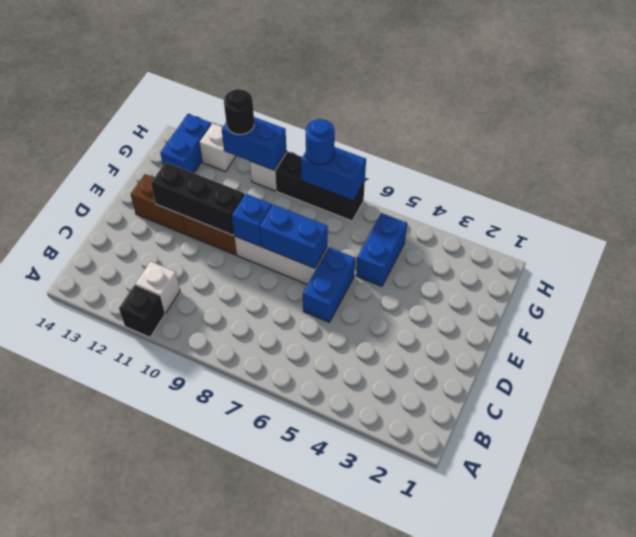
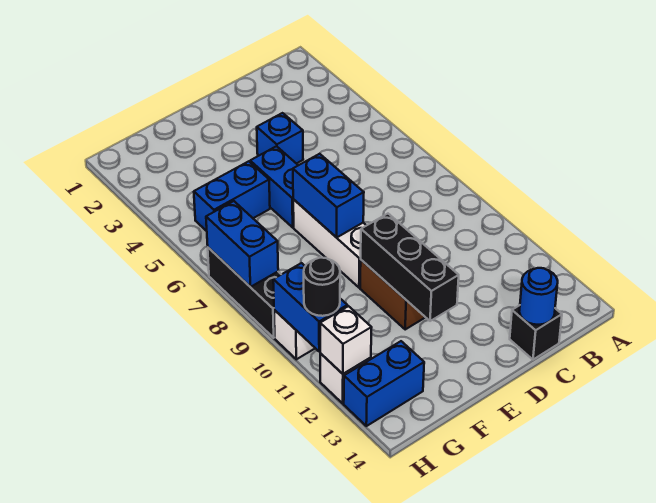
black 1x1 brick [119,285,165,337] -> black 1x1 brick moved to [510,305,562,360]
white 1x1 brick [135,261,180,313] -> white 1x1 brick moved to [320,306,372,374]
blue 1x2 brick [303,247,355,322] -> blue 1x2 brick turned to [250,146,298,227]
blue 1x1 brick [232,194,272,246] -> blue 1x1 brick moved to [257,113,303,164]
brown 1x2 brick [131,174,185,234] -> none
blue 1x1 round brick [306,119,335,165] -> blue 1x1 round brick moved to [519,268,558,325]

